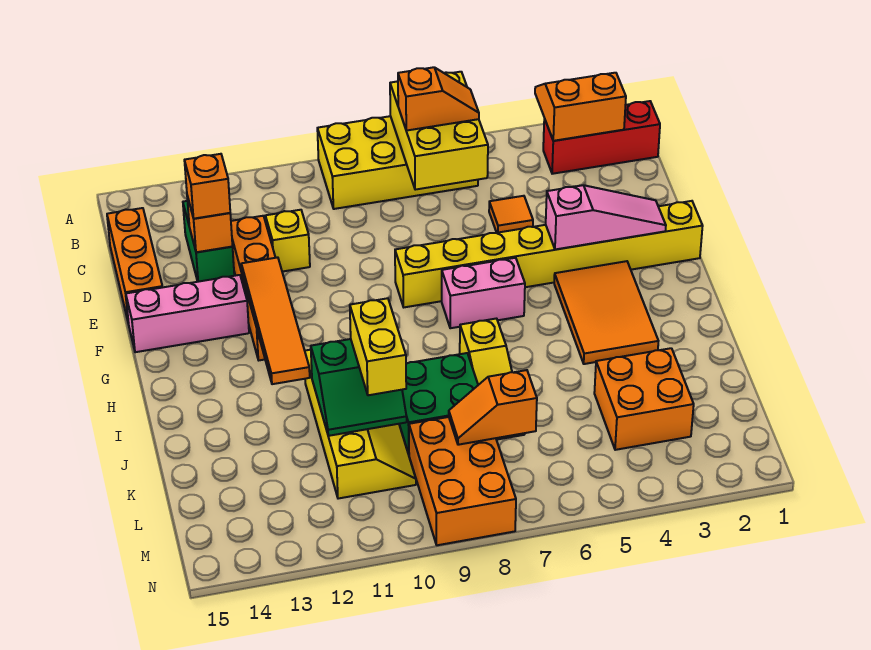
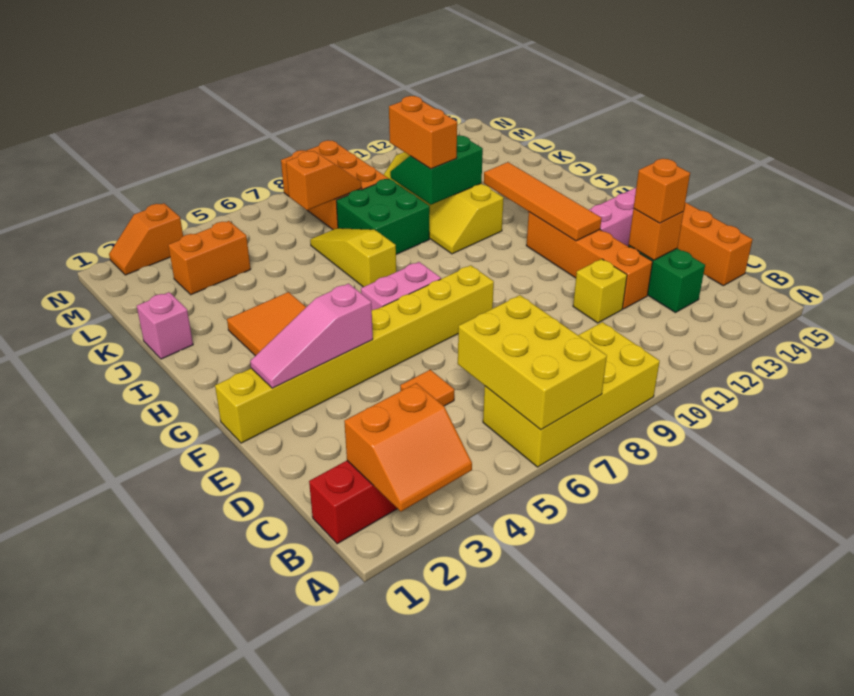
orange 1x2 slope [398,67,479,131] -> orange 1x2 slope moved to [109,203,183,275]
none -> pink 1x1 brick [137,292,193,359]
yellow 1x2 brick [350,298,406,395] -> orange 1x2 brick [389,96,457,169]
orange 2x2 brick [594,348,694,450] -> orange 1x2 brick [168,221,251,295]

